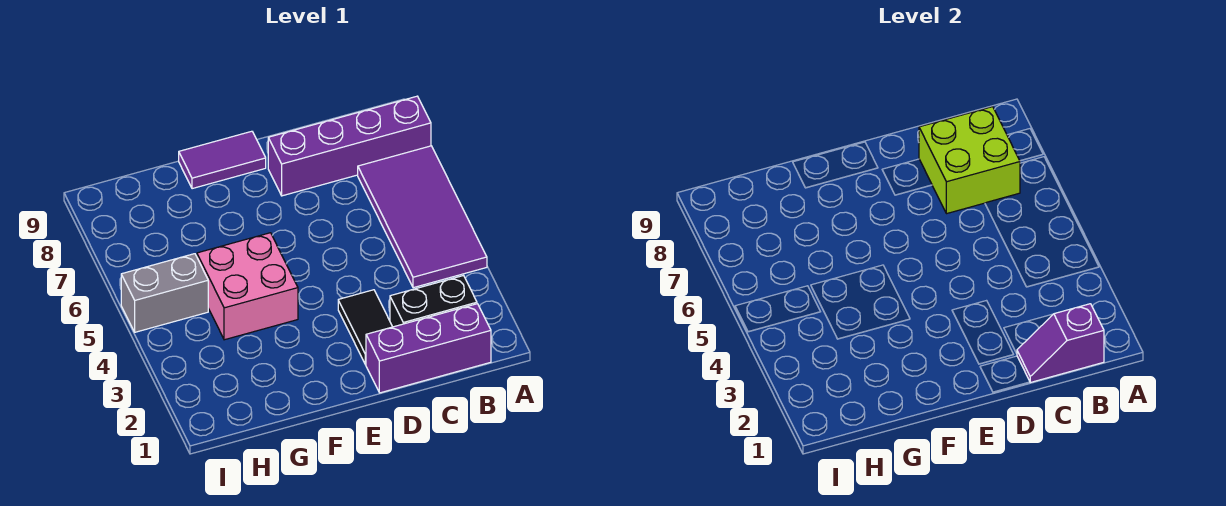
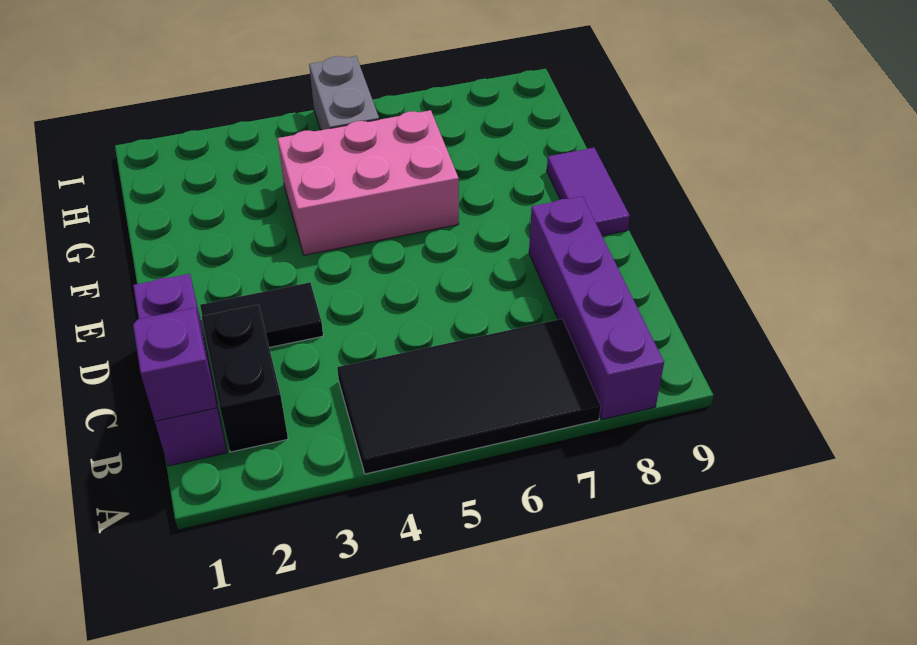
purple 2x4 tile [358,146,487,288] -> black 2x4 tile [337,319,601,474]
lime 2x2 brick [919,107,1020,214] -> none
pink 2x2 brick [197,233,298,340] -> pink 2x3 brick [278,110,459,255]

